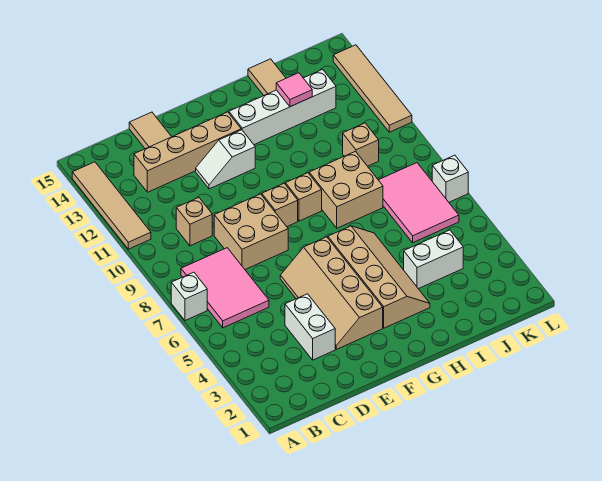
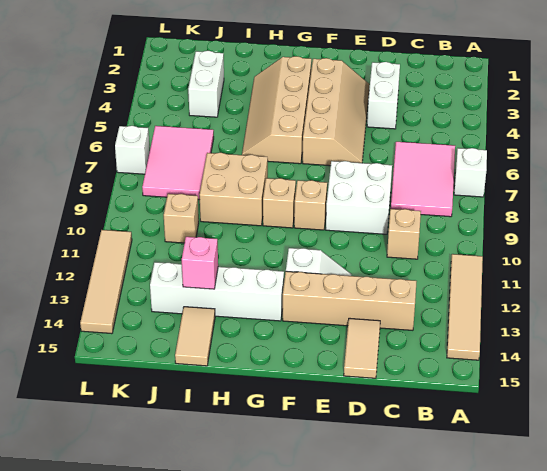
tan 2x2 brick [214,194,288,269] -> white 2x2 brick [326,161,392,234]
white 1x2 brick [404,230,463,289] -> white 1x2 brick turned to [188,51,224,117]
pink 1x1 tile [276,73,312,107] -> pink 1x1 brick [182,237,218,289]

